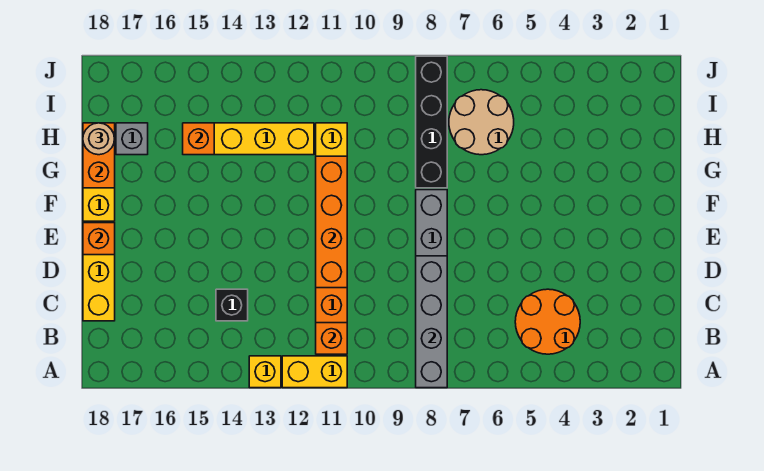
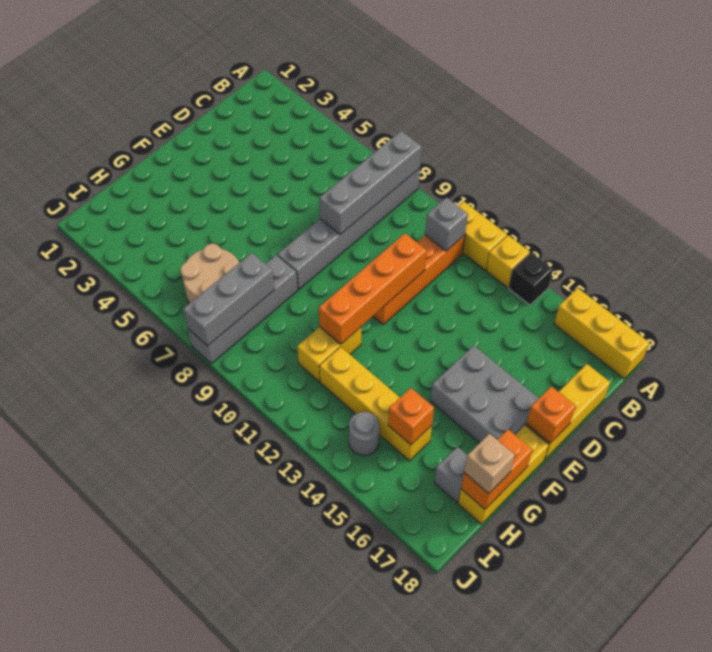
none -> yellow 1x3 brick [554,288,649,379]
orange 2x2 round brick [515,289,580,354] -> none
orange 1x1 brick [316,323,347,354] -> grey 1x1 brick [425,198,468,251]
black 1x1 brick [216,289,248,321] -> black 1x1 brick moved to [509,253,553,305]
none -> grey 2x3 brick [430,346,539,443]
black 1x4 brick [416,56,447,188] -> grey 1x4 brick [188,255,298,364]
none -> grey 1x3 brick [183,253,274,346]
tan 1x1 round brick [83,123,115,155] -> tan 1x1 brick [464,434,515,494]
none -> grey 1x1 round brick [349,412,379,456]

